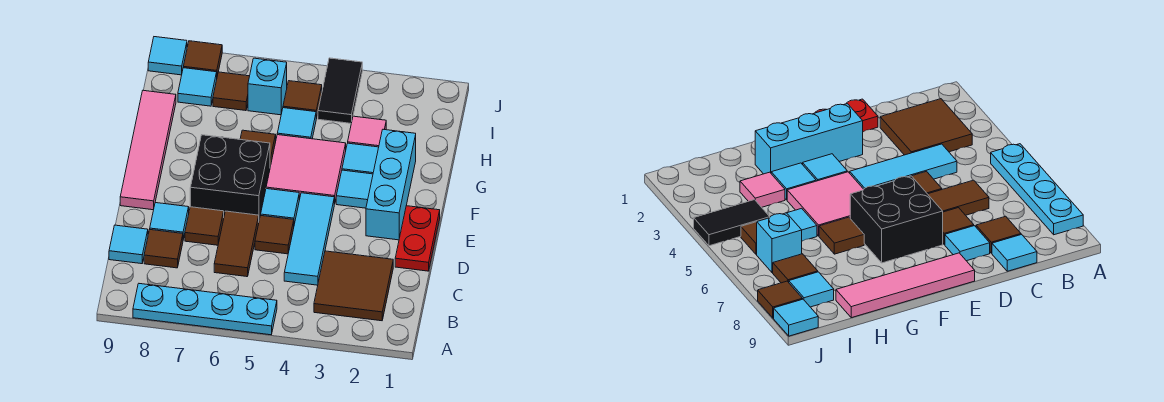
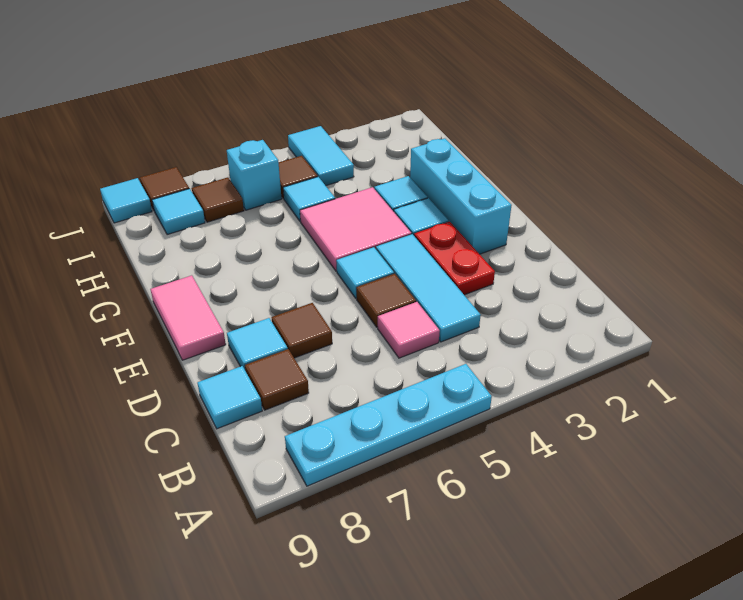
brown 2x2 tile [314,251,393,321] -> none
brown 1x2 tile [214,211,259,277] -> none
red 1x2 plate [395,206,440,271] -> red 1x2 plate moved to [414,222,495,295]
black 2x2 brick [190,135,270,220] -> none
pink 1x4 tile [120,90,176,210] -> pink 1x2 tile [150,275,226,360]
brown 1x1 tile [240,130,276,167] -> none
pink 1x1 tile [348,116,386,147] -> pink 1x1 tile moved to [378,302,440,358]
black 1x2 tile [318,58,362,123] -> cyan 1x2 tile [288,126,354,186]

